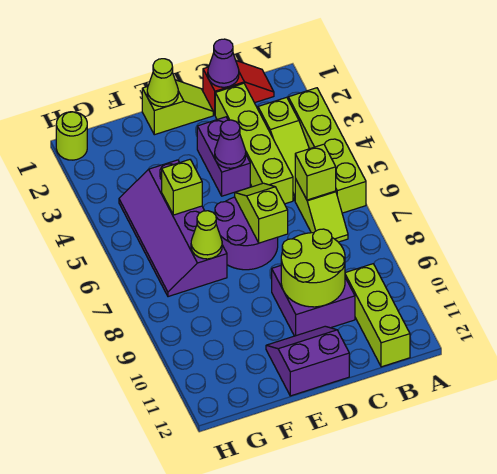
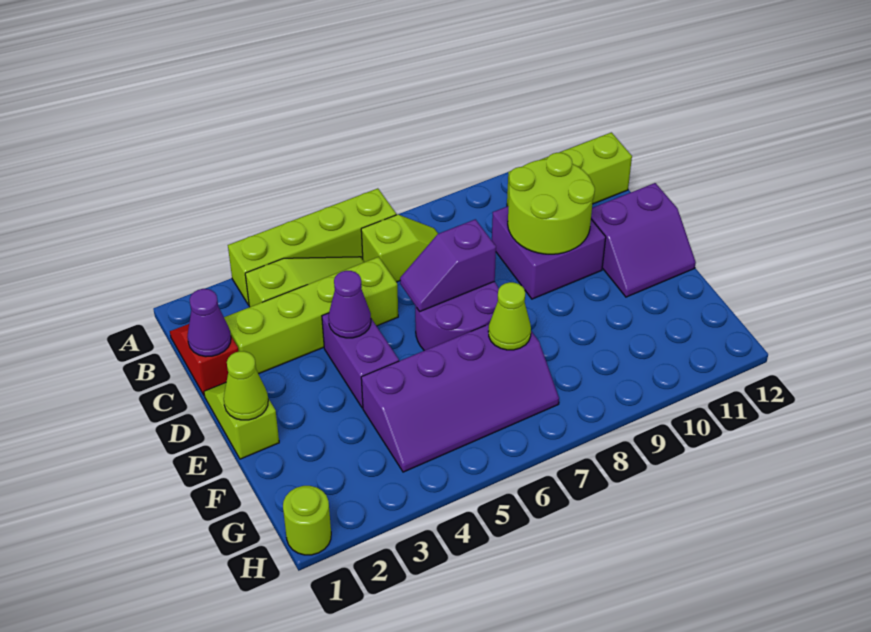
lime 1x1 brick [295,144,336,200] -> none
purple 1x2 brick [197,117,250,196] -> purple 1x2 brick turned to [322,313,399,408]
lime 1x2 slope [235,183,288,243] -> purple 1x2 slope [400,219,496,311]
purple 2x2 slope [266,326,349,396] -> purple 2x2 slope turned to [591,183,696,297]
lime 1x1 brick [162,160,202,215] -> none

